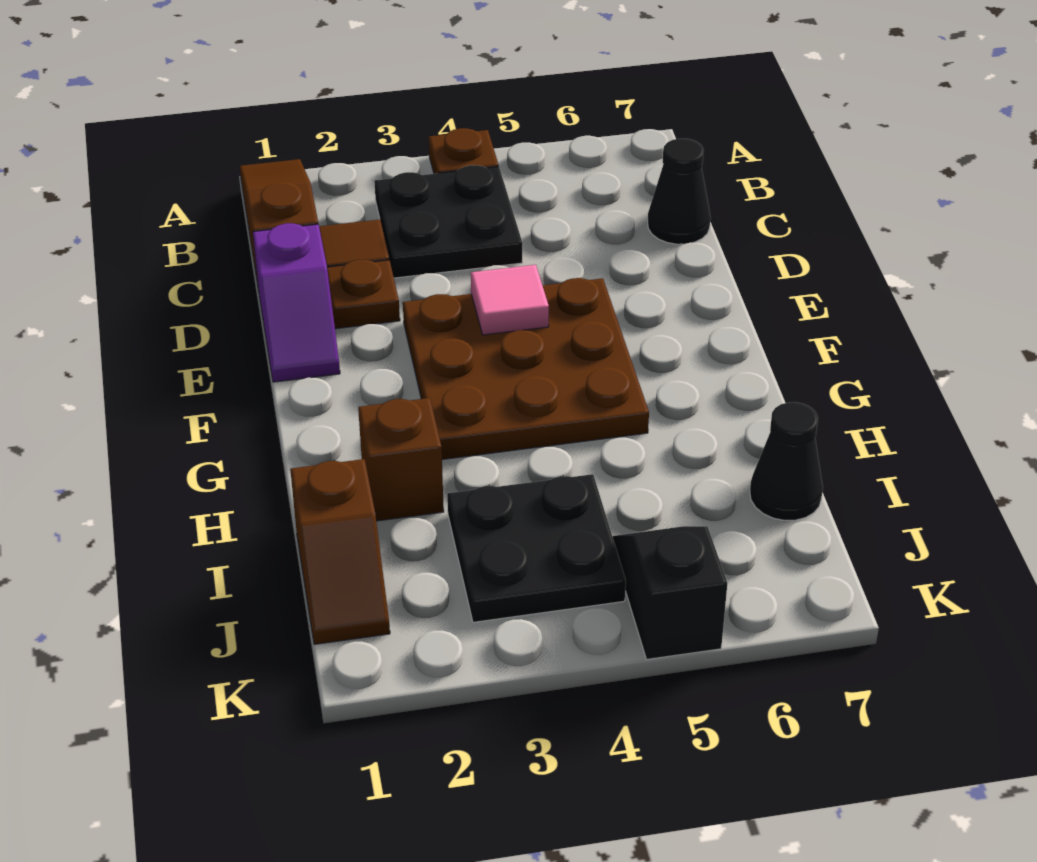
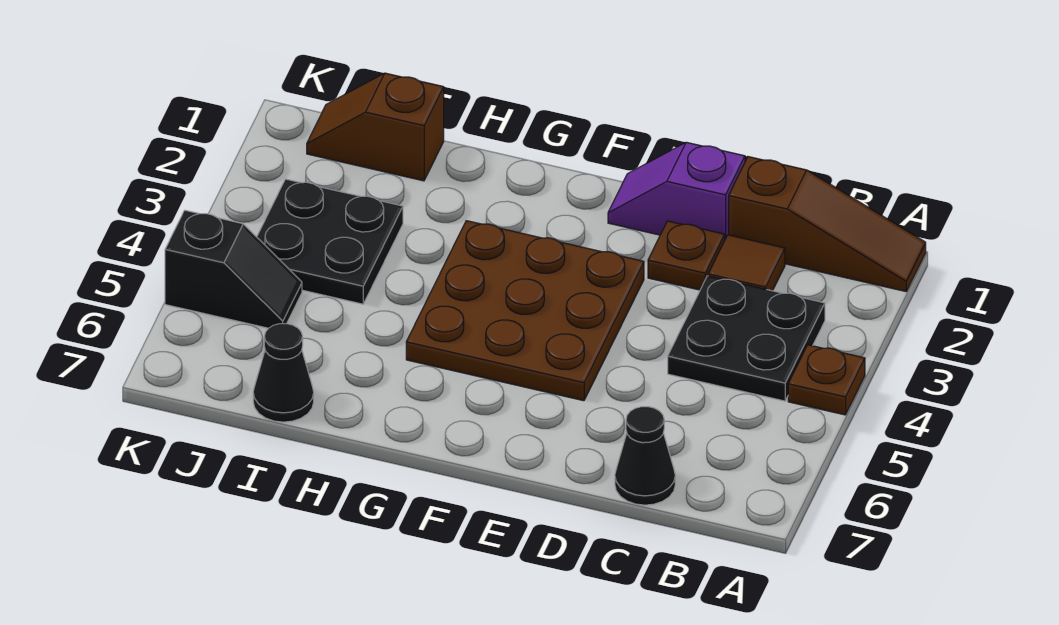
pink 1x1 tile [471,265,549,335] -> none
brown 1x1 brick [358,398,444,521] -> none

